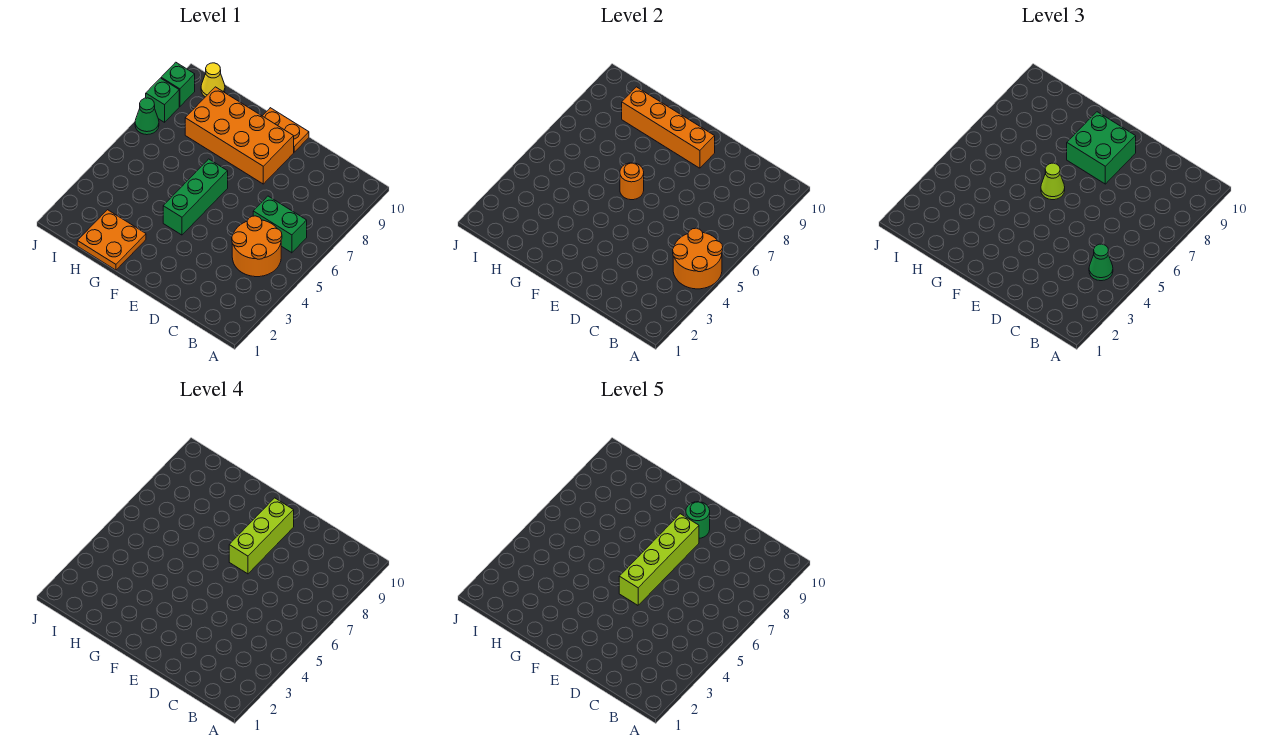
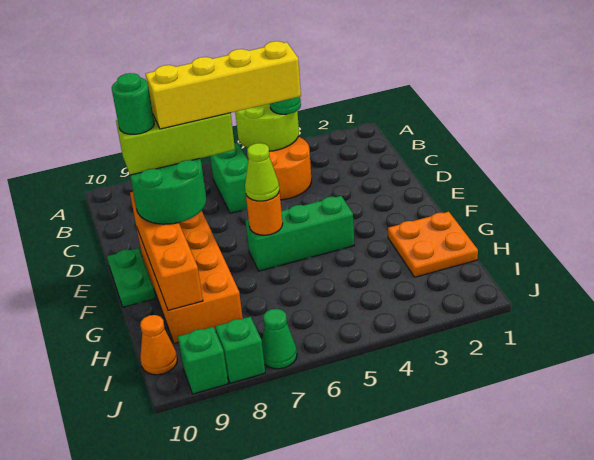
orange 2x2 round brick [673,228,723,289] -> lime 2x2 round brick [235,104,299,151]
lime 1x4 brick [619,514,699,605] -> yellow 1x4 brick [146,41,301,129]
green 2x2 brick [1067,112,1136,184] -> green 2x2 round brick [130,158,206,224]
orange 1x2 plate [263,108,309,152] -> green 1x2 plate [107,248,155,307]
yellow 1x1 cone [201,63,225,97] -> orange 1x1 cone [140,315,177,375]

